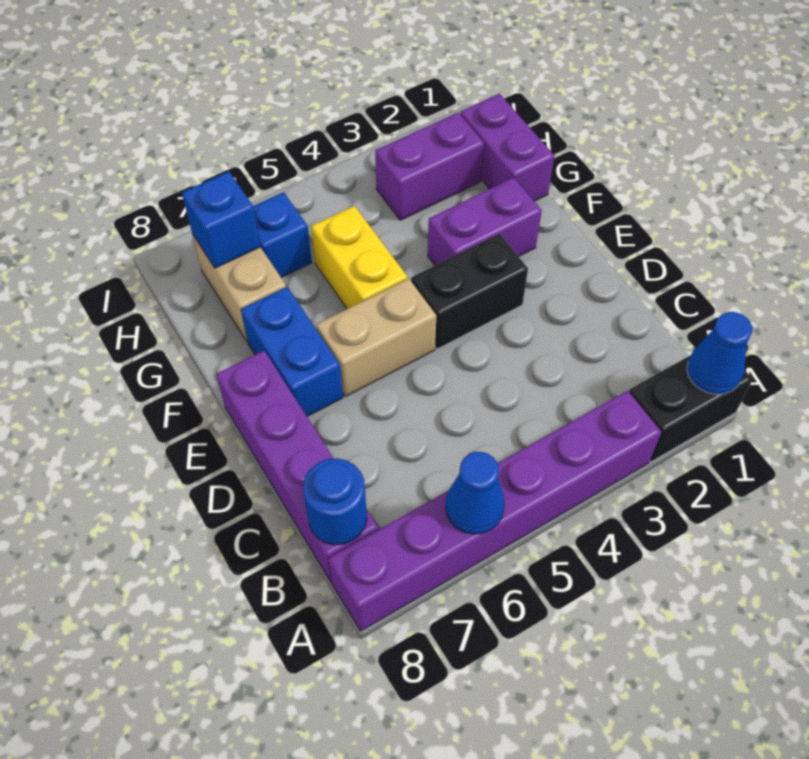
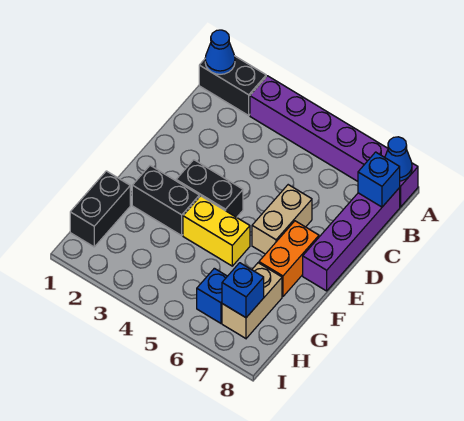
blue 1x1 cone [446,452,505,534] -> blue 1x1 cone moved to [385,137,412,181]
blue 1x1 round brick [303,458,367,545] -> blue 1x1 brick [358,152,400,207]
tan 1x2 brick [316,279,436,397] -> tan 1x2 brick turned to [252,185,312,254]
blue 1x2 brick [241,287,343,416] -> orange 1x2 brick [259,221,319,297]
purple 1x2 brick [428,178,542,265] -> black 1x2 brick [132,166,199,235]
yellow 1x2 brick [311,206,408,309] -> yellow 1x2 brick turned to [183,196,250,266]
purple 1x2 brick [460,94,554,201] -> black 1x2 brick [70,171,130,247]
purple 1x2 brick [375,113,484,220] -> none

